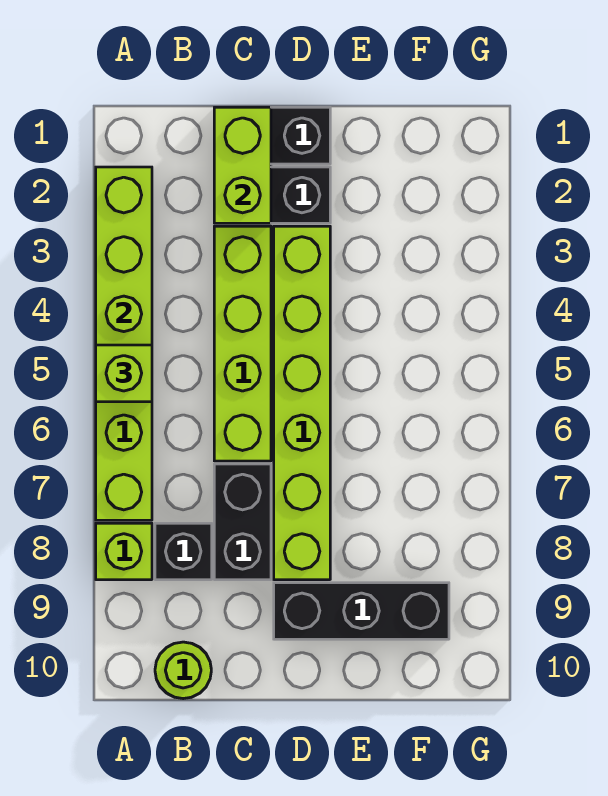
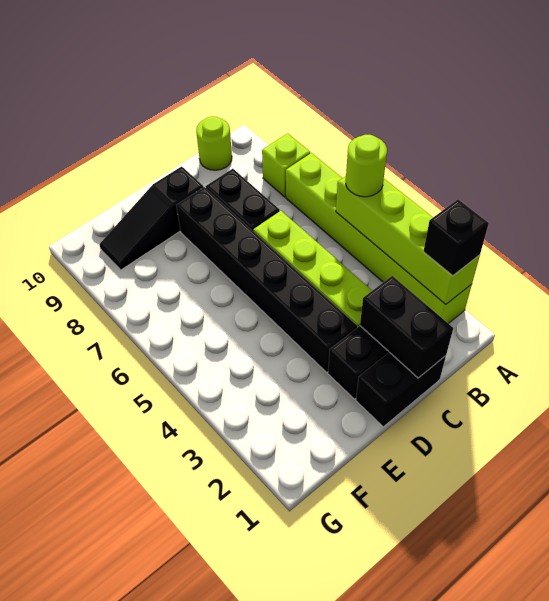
lime 1x1 brick [96,345,152,402] -> lime 1x1 round brick [346,135,387,197]
black 1x1 brick [155,523,212,580] -> black 1x1 brick moved to [423,199,489,276]
lime 1x2 brick [214,107,271,223] -> black 1x2 brick [360,276,453,378]
lime 1x6 brick [274,226,330,580] -> black 1x6 brick [176,187,357,372]
black 1x3 brick [274,583,449,639] -> black 1x3 slope [99,166,203,270]

